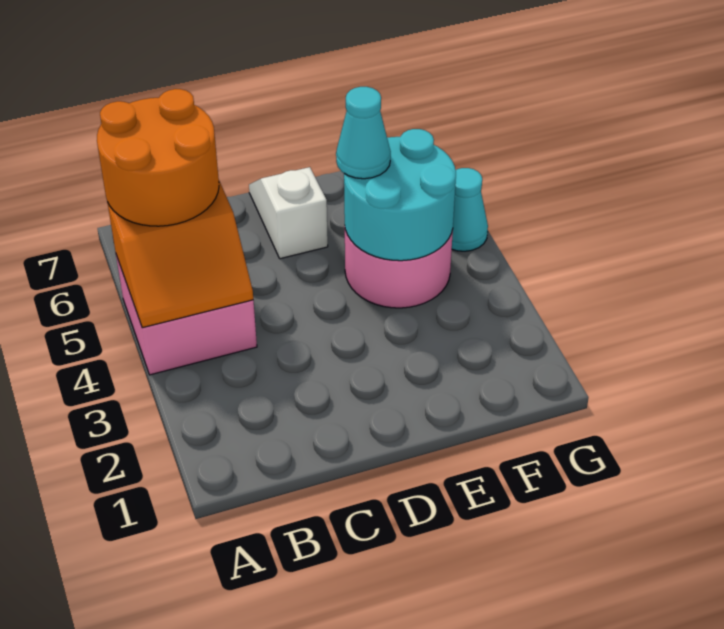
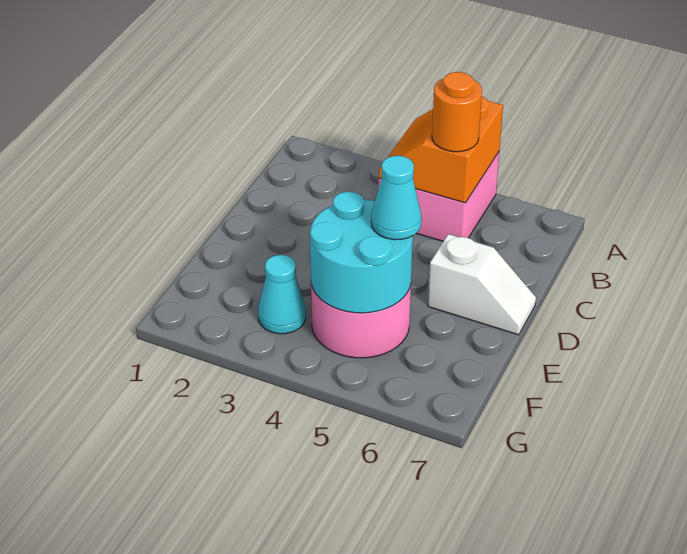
orange 2x2 round brick [97,89,219,226] -> orange 1x1 round brick [432,72,482,152]
cyan 1x1 cone [452,168,488,251] -> cyan 1x1 cone moved to [258,255,306,334]

